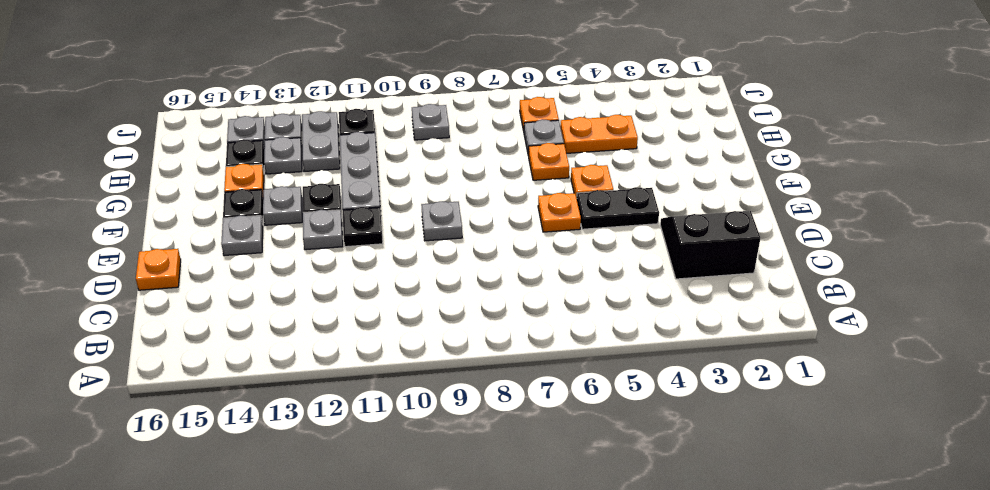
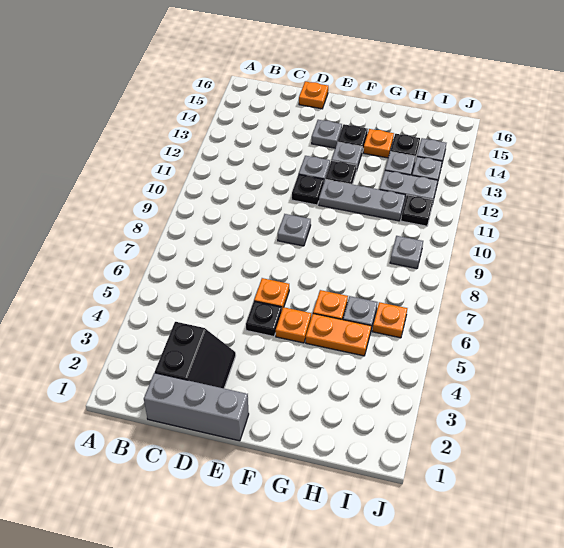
none -> grey 1x3 brick [144,373,249,441]
black 1x2 plate [577,187,659,229] -> black 1x1 plate [246,301,282,336]
orange 1x2 plate [560,115,638,153] -> orange 1x2 plate turned to [306,314,371,356]

